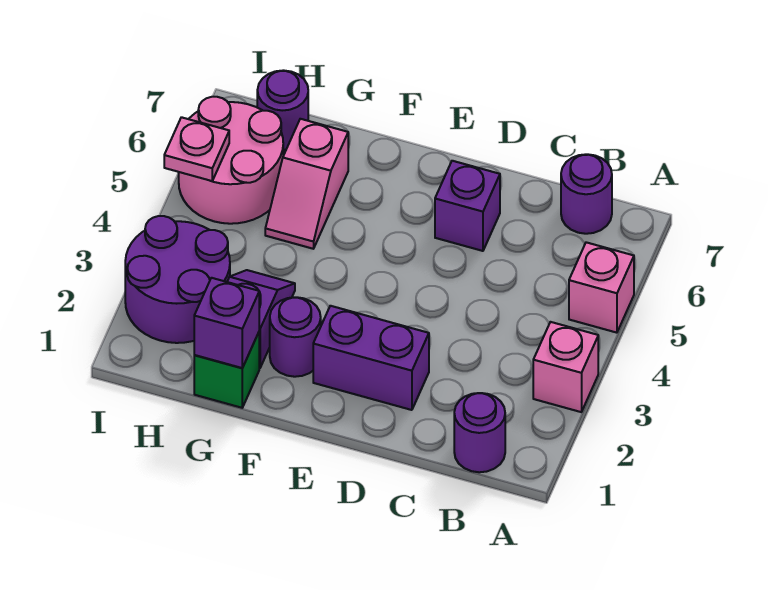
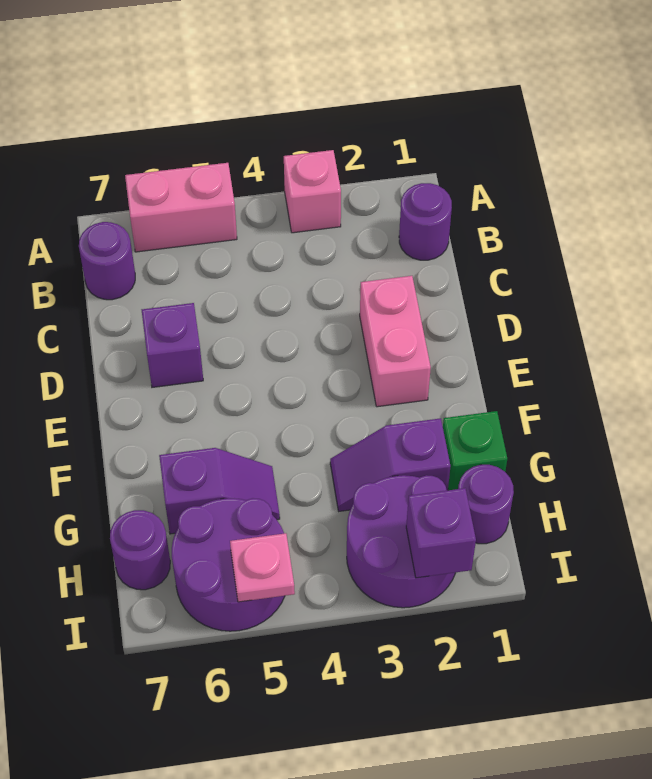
pink 1x1 brick [569,242,634,333] -> pink 1x2 brick [125,163,237,252]
purple 1x2 brick [313,306,429,410] -> pink 1x2 brick [360,276,431,407]
purple 1x1 round brick [270,297,321,377] -> purple 1x1 round brick moved to [458,465,514,544]
purple 1x1 brick [194,278,259,368] -> purple 1x1 brick moved to [406,488,476,578]
pink 1x2 slope [265,119,348,249] -> purple 1x2 slope [159,448,280,534]
pink 2x2 round brick [179,97,283,224] -> purple 2x2 round brick [172,498,285,631]

